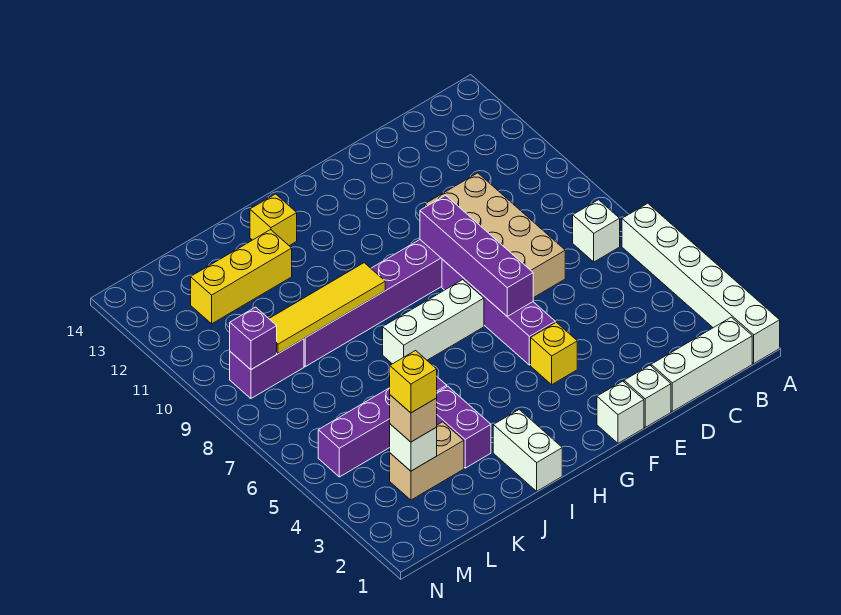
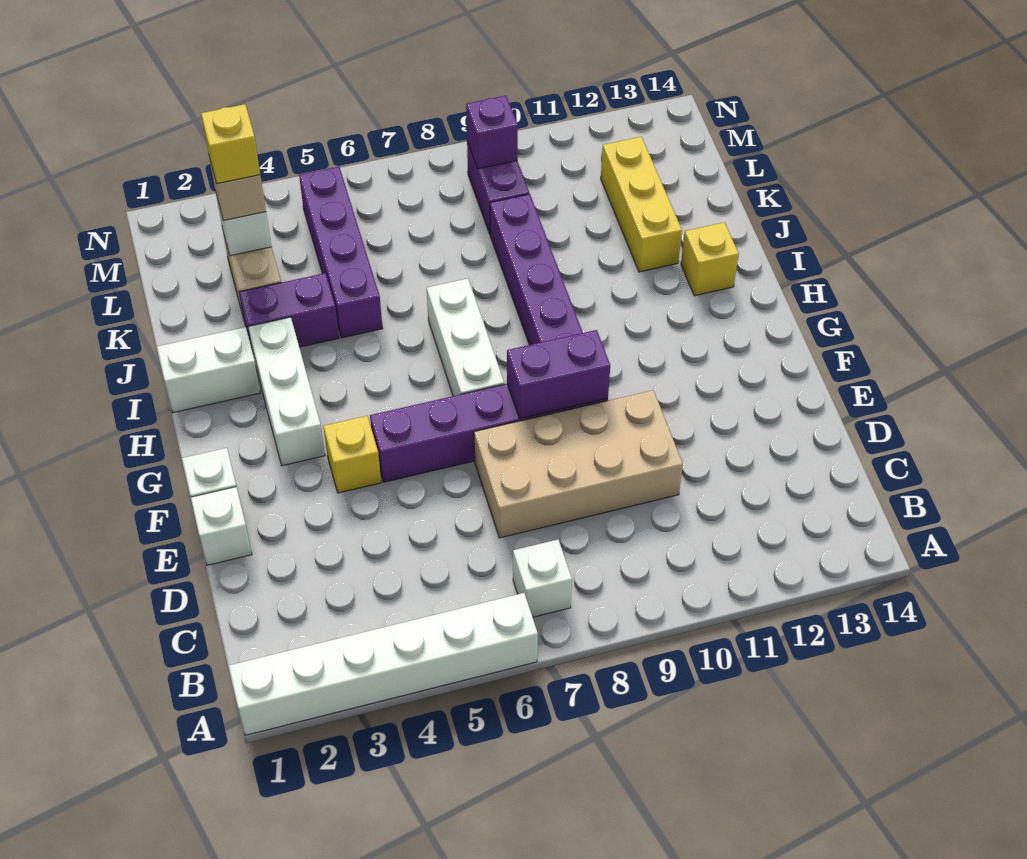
white 1x3 brick [651,317,752,411] -> white 1x3 brick moved to [248,317,325,466]
purple 1x4 brick [420,195,533,316] -> purple 1x2 brick [507,330,610,419]
yellow 1x4 tile [269,263,385,354] -> none

